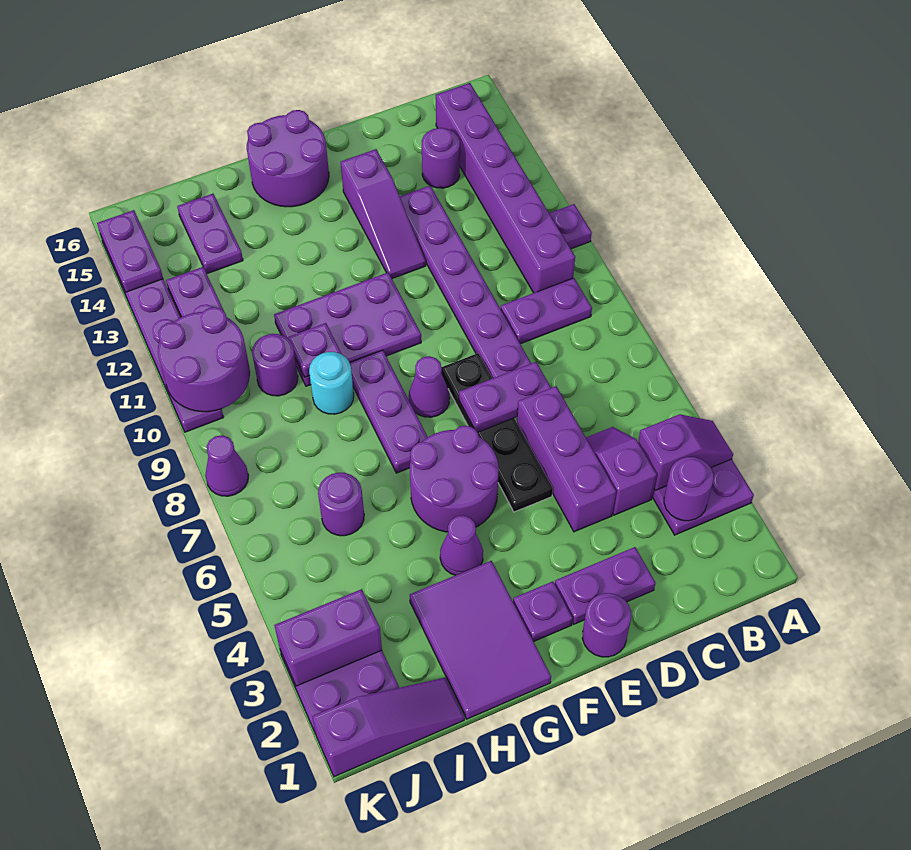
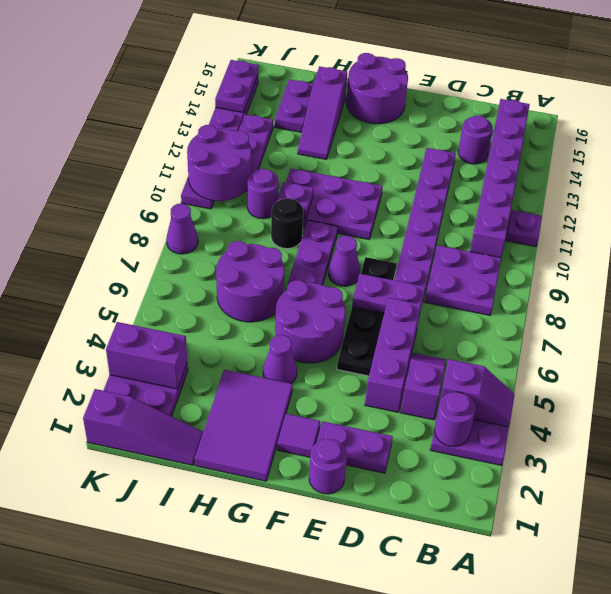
purple 1x2 plate [501,278,592,344] -> purple 2x2 plate [425,245,501,315]
purple 1x3 slope [341,149,426,279] -> purple 1x3 slope moved to [298,66,347,159]
purple 1x1 plate [513,581,573,642] -> purple 1x1 tile [277,414,320,457]
cyan 1x1 round brick [309,352,354,414] -> black 1x1 round brick [271,198,303,249]
purple 1x1 round brick [318,473,364,536] -> purple 2x2 round brick [216,241,284,322]

